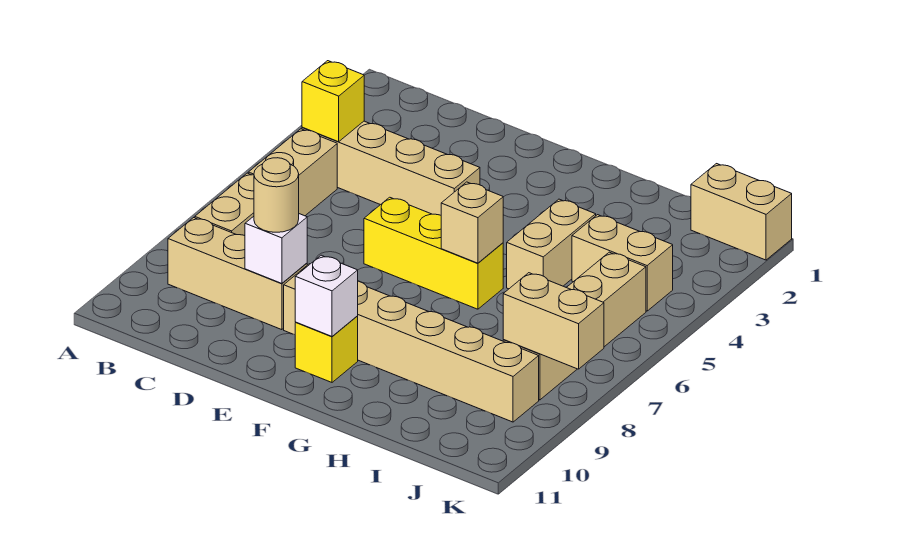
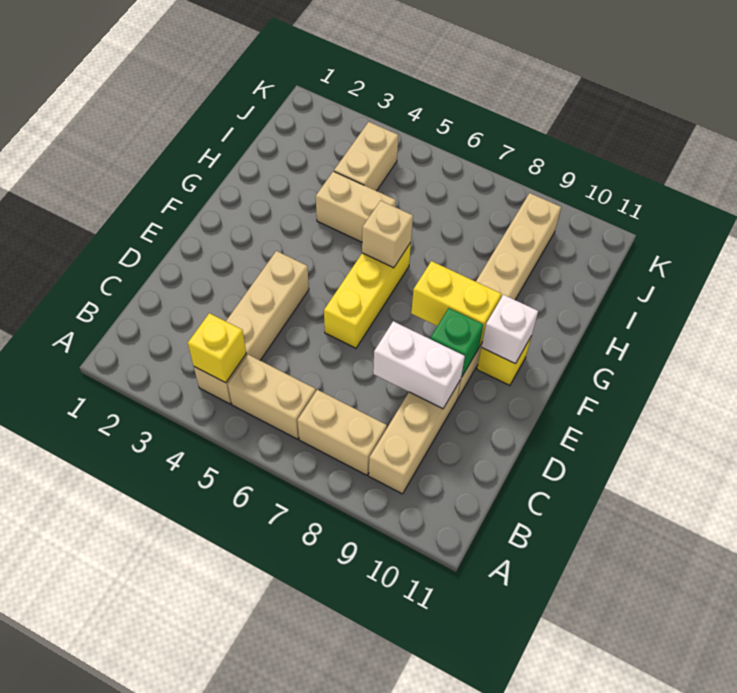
white 1x1 brick [245,214,307,283] -> white 1x2 brick [373,321,465,409]
tan 1x1 round brick [254,158,299,232] -> none
none -> green 1x1 brick [430,308,483,377]
none -> yellow 1x2 brick [411,261,501,346]
tan 1x2 brick [691,164,792,260] -> none
tan 1x4 brick [503,252,646,400] -> none
tan 1x2 brick [503,273,604,369] -> none

